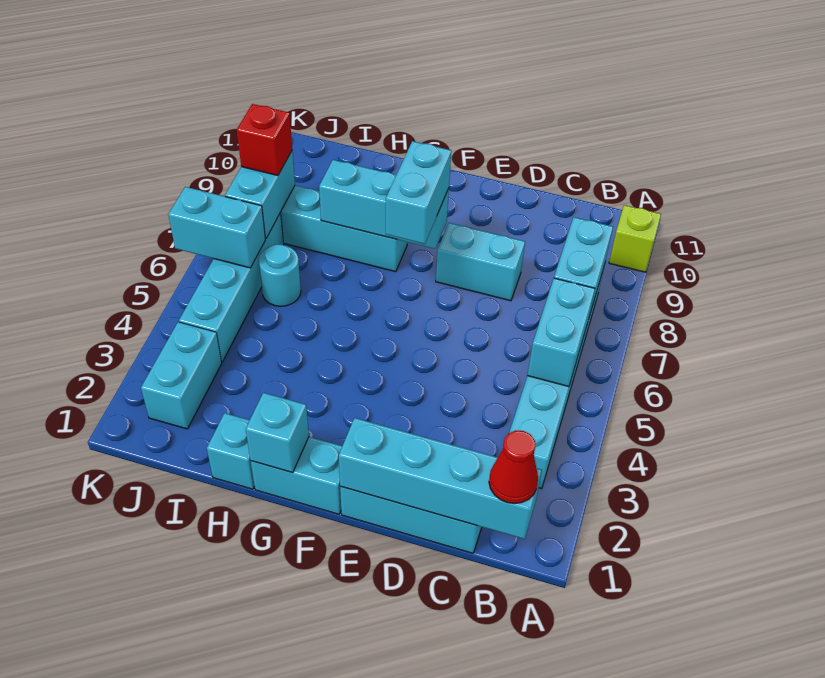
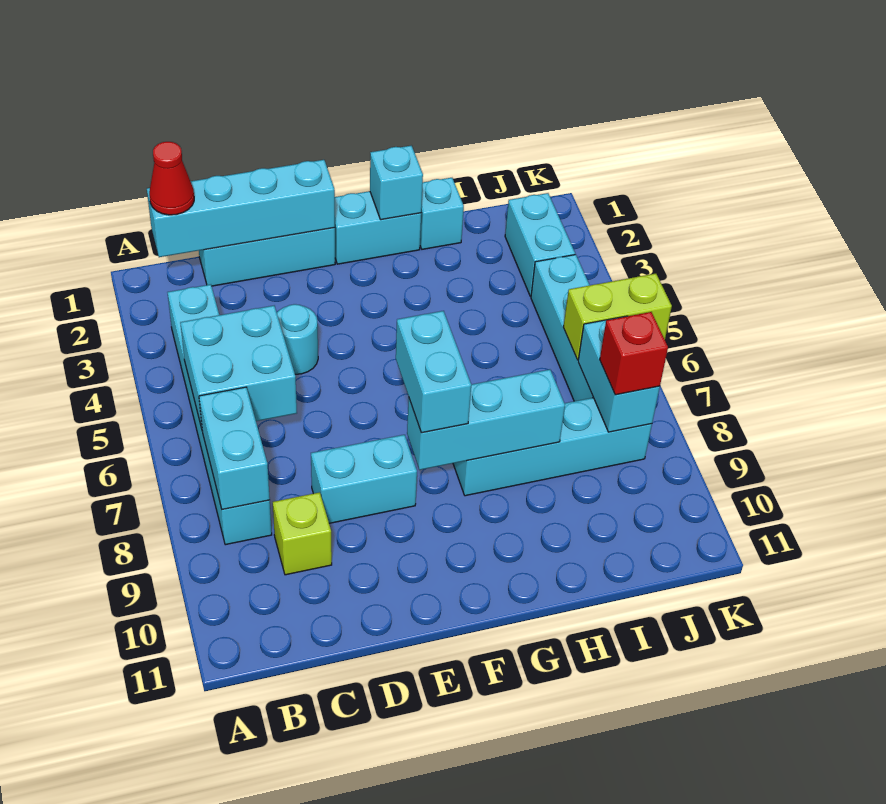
lime 1x1 brick [609,205,661,272] -> lime 1x1 brick moved to [273,492,332,575]
cyan 1x2 brick [527,278,595,387] -> cyan 2x2 brick [180,306,297,429]
cyan 1x1 round brick [259,244,301,306] -> cyan 1x1 round brick moved to [277,304,318,374]
cyan 1x2 brick [168,187,265,268] -> lime 1x2 brick [563,274,672,360]

